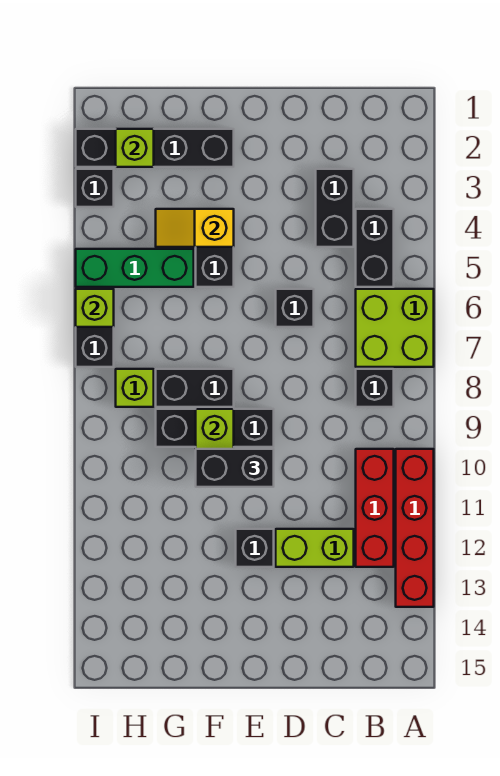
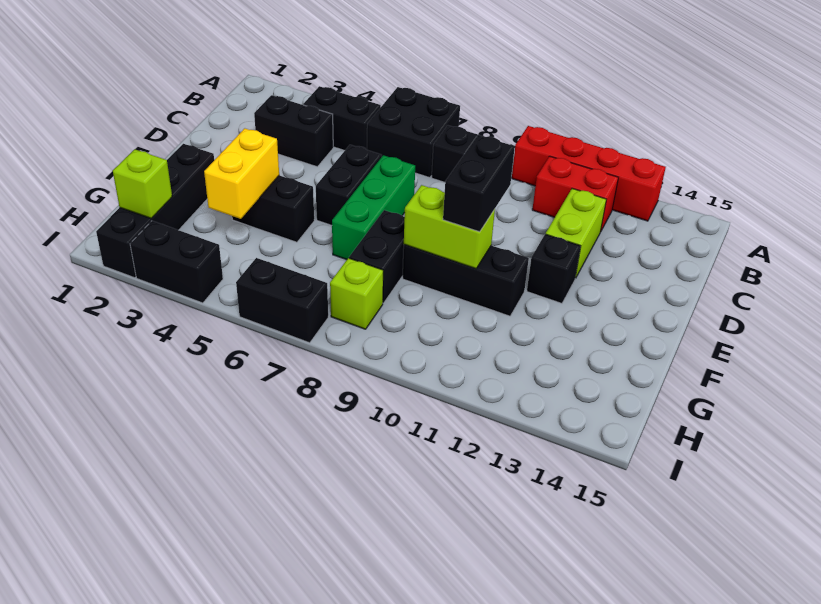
lime 2x2 brick [356,289,434,367] -> black 2x2 brick [367,87,460,178]
red 1x3 brick [356,449,394,567] -> red 1x2 brick [532,156,618,232]
black 1x1 brick [276,289,314,327] -> black 1x2 brick [316,145,382,225]
black 1x3 brick [156,409,274,447] -> black 1x3 brick turned to [403,244,529,316]
yellow 1x2 slope [156,209,234,247] -> yellow 1x2 brick [204,128,279,219]
green 1x3 brick [76,249,194,287] -> green 1x3 brick moved to [332,155,415,260]
black 1x1 brick [76,169,114,207] -> black 1x2 brick [130,221,223,303]
lime 1x1 brick [76,289,114,327] -> none

